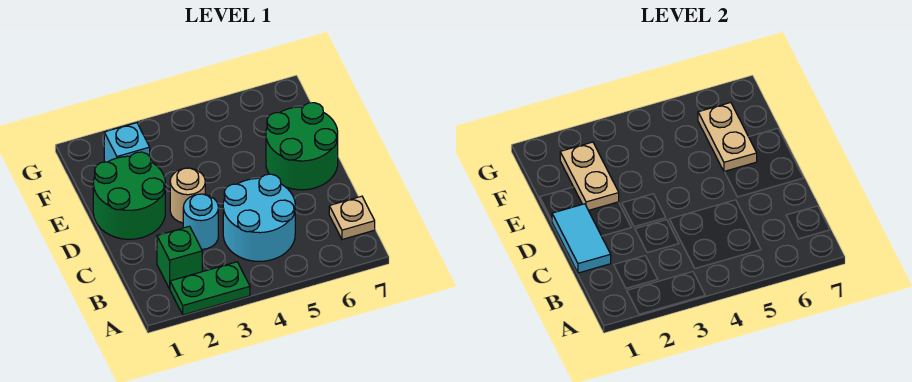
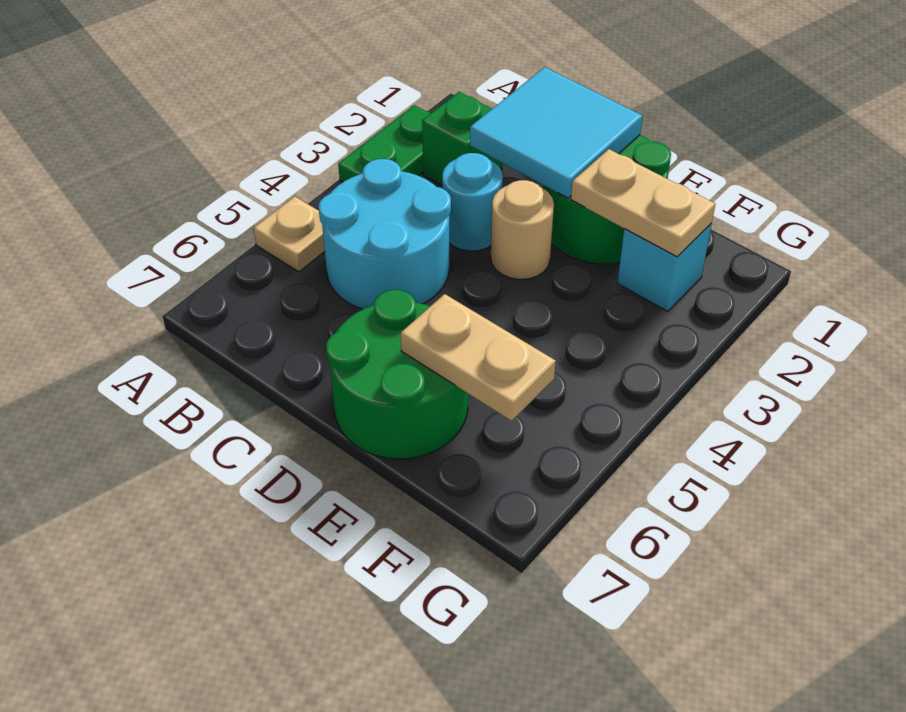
tan 1x1 plate [329,196,375,239] -> tan 1x1 plate moved to [254,197,325,272]
cyan 1x2 tile [552,204,611,273] -> cyan 2x2 tile [470,67,643,198]

